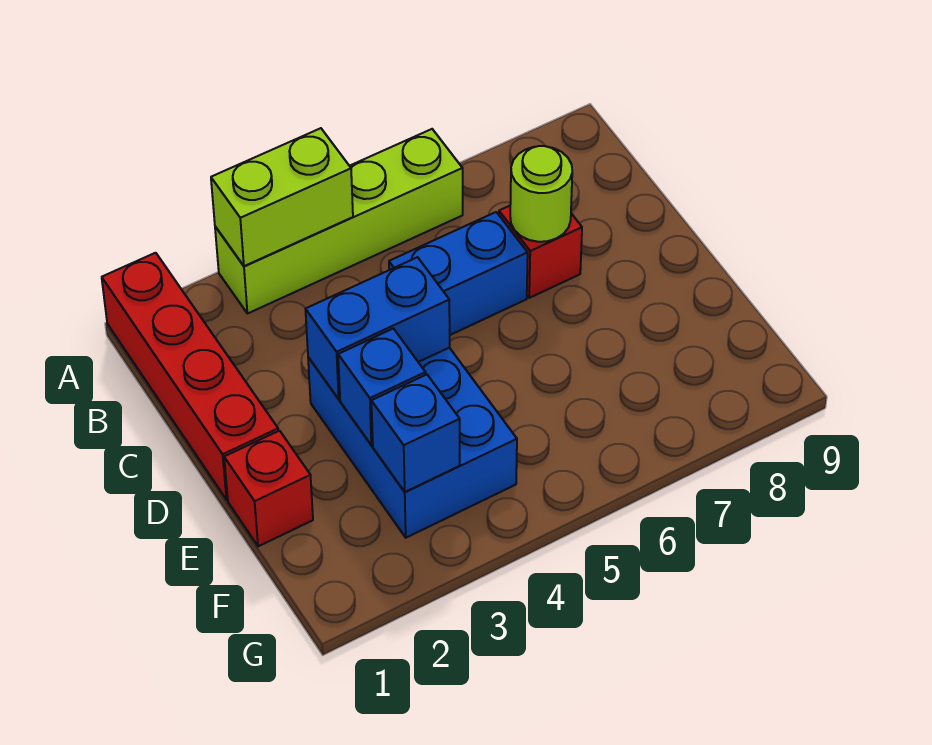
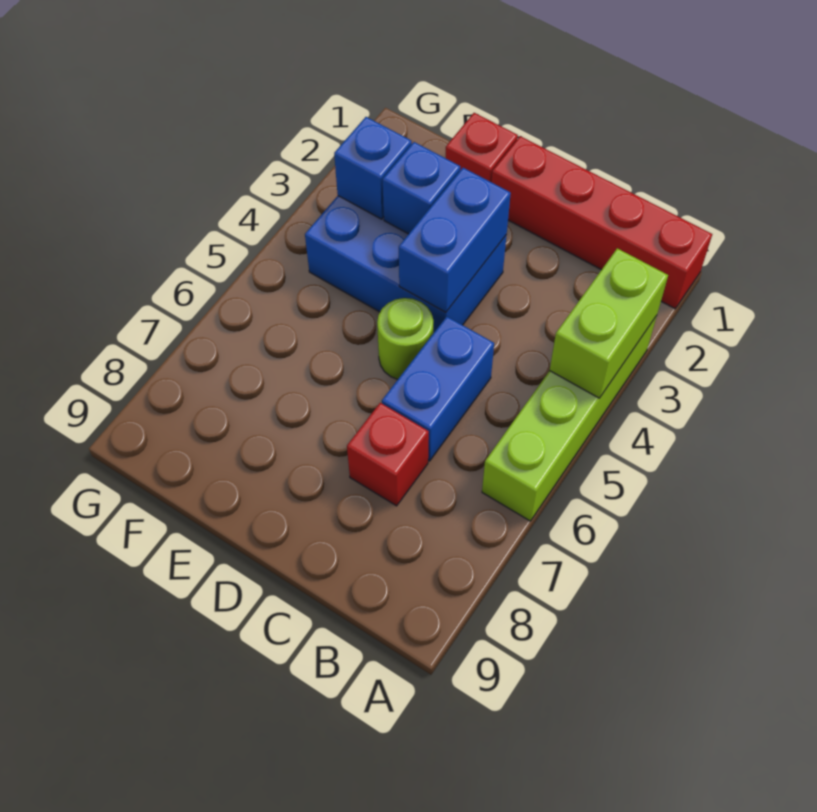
lime 1x1 round brick [510,146,572,242] -> lime 1x1 round brick moved to [377,298,433,379]

